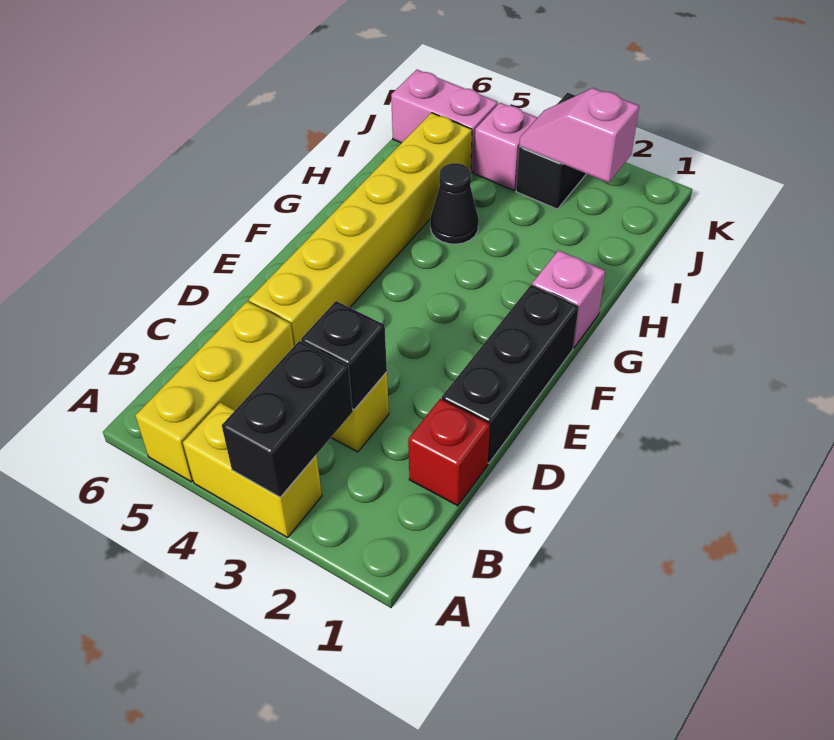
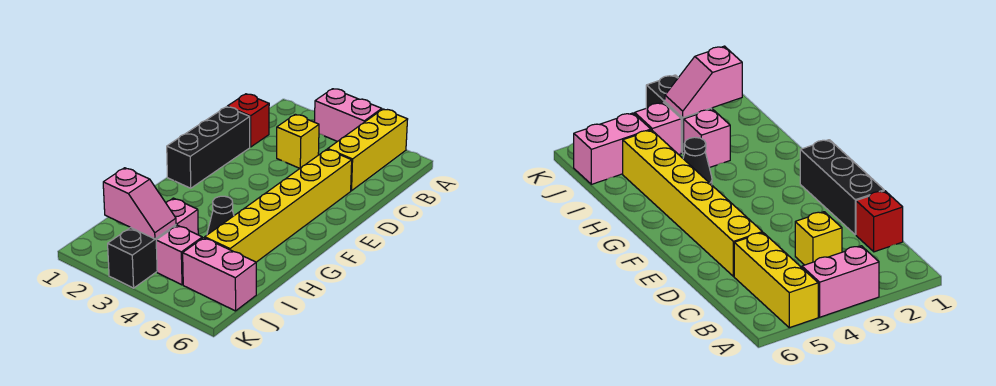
yellow 1x2 brick [183,403,322,538] -> pink 1x2 brick [315,89,382,142]
black 1x2 brick [222,341,353,497] -> none
black 1x1 brick [301,301,387,410] -> none
pink 1x1 brick [532,250,605,348] -> pink 1x1 brick moved to [166,198,198,235]

